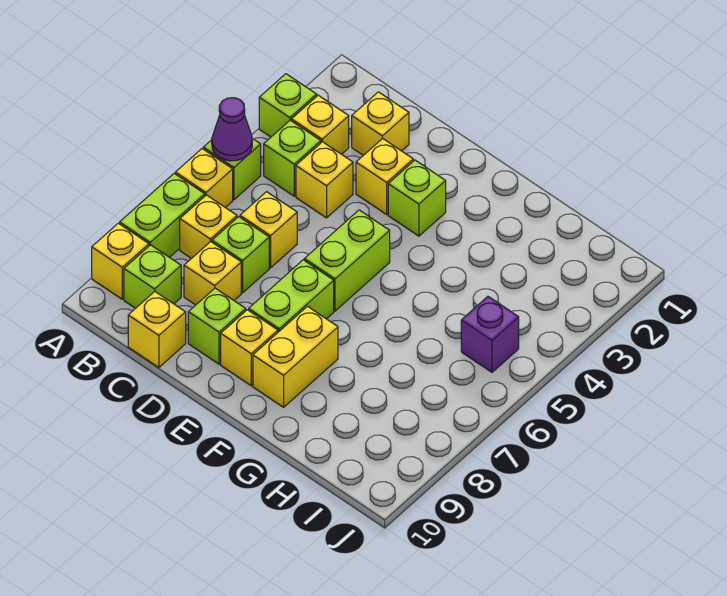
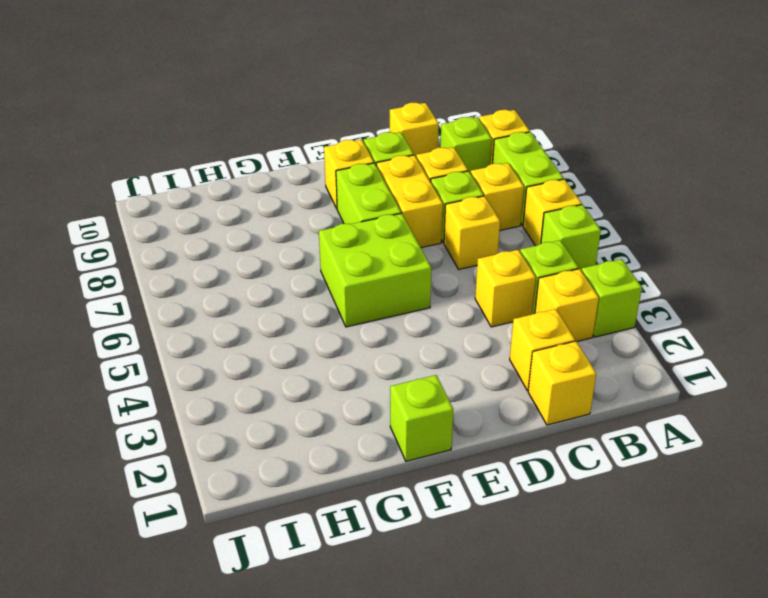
purple 1x1 cone [212,98,252,161] -> none
yellow 1x1 brick [356,138,413,214] -> yellow 1x1 brick moved to [528,341,596,425]
lime 1x1 brick [388,160,446,236] -> lime 1x1 brick moved to [390,375,453,461]
lime 1x2 brick [304,210,390,311] -> lime 2x2 brick [319,213,431,327]
yellow 1x2 brick [253,306,338,407] -> yellow 1x2 brick moved to [376,155,443,248]
purple 1x1 brick [461,297,519,372] -> none

